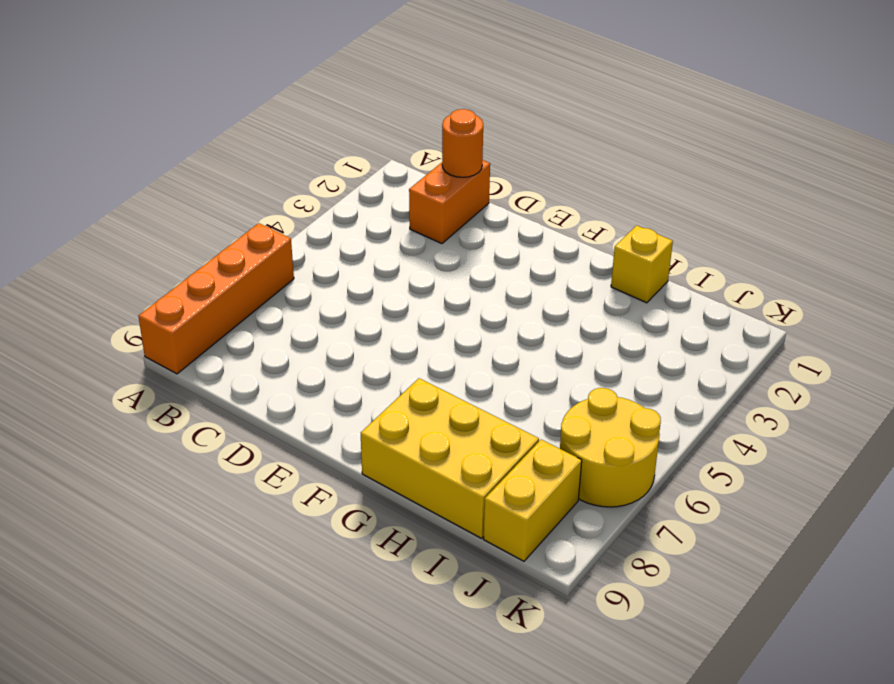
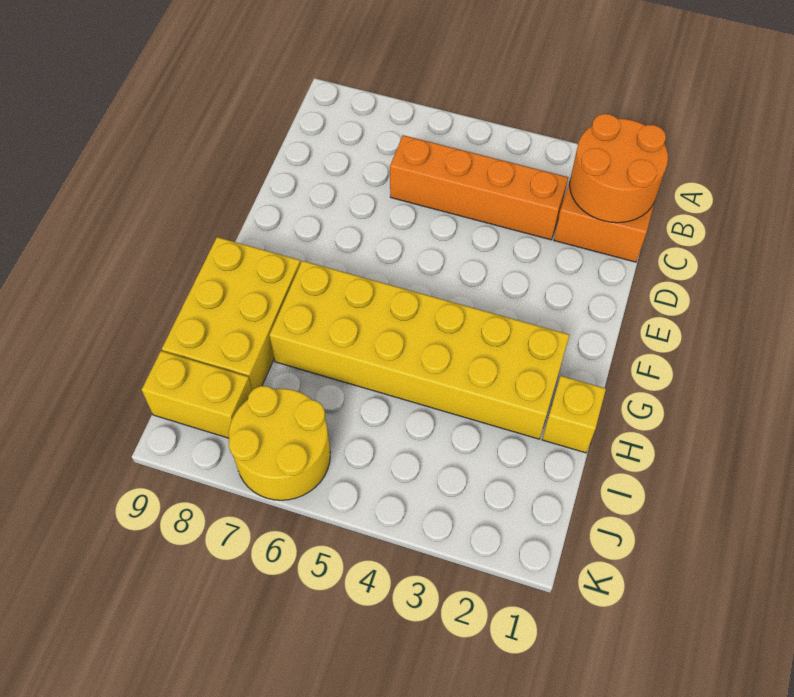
orange 1x4 brick [139,223,294,374] -> orange 1x4 brick moved to [390,135,568,240]
orange 1x1 round brick [442,109,483,177] -> orange 2x2 round brick [570,114,668,223]
none -> yellow 2x6 brick [269,261,569,439]

